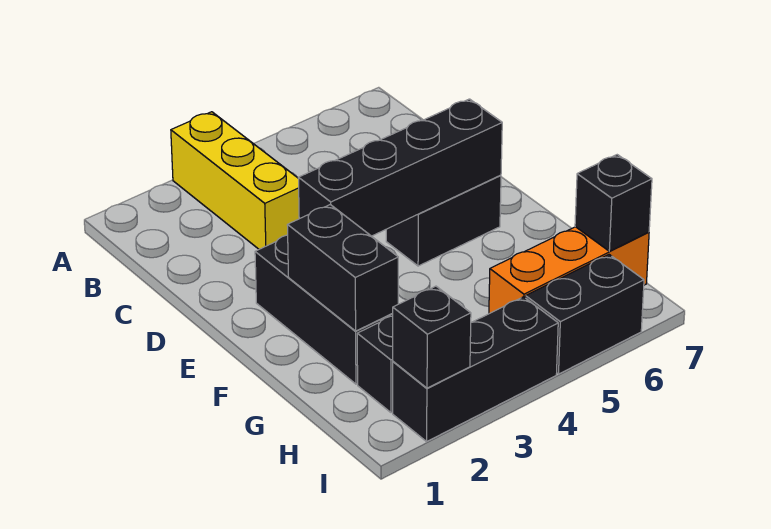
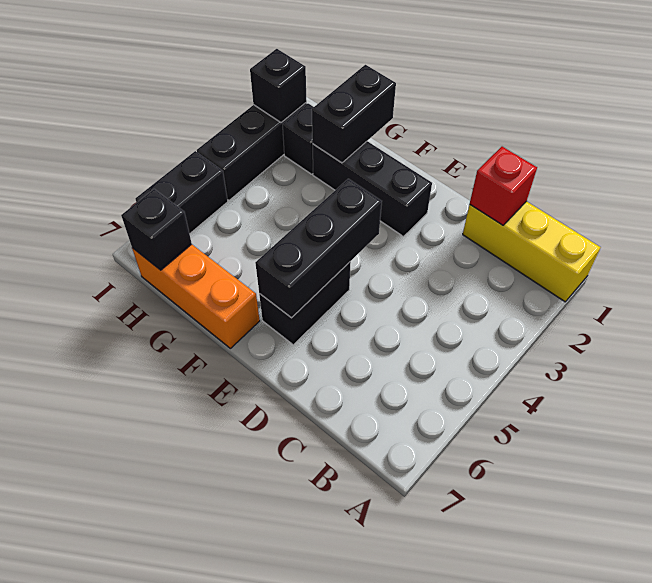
yellow 1x3 brick [171,112,299,249] -> yellow 1x3 brick moved to [463,201,601,302]
none -> red 1x1 brick [470,147,537,225]
black 1x4 brick [298,99,502,236] -> black 1x3 brick [255,179,382,318]
black 1x2 brick [287,205,398,331] -> black 1x2 brick turned to [312,65,396,163]
orange 1x3 brick [489,227,649,314] -> orange 1x3 brick turned to [132,244,260,348]

